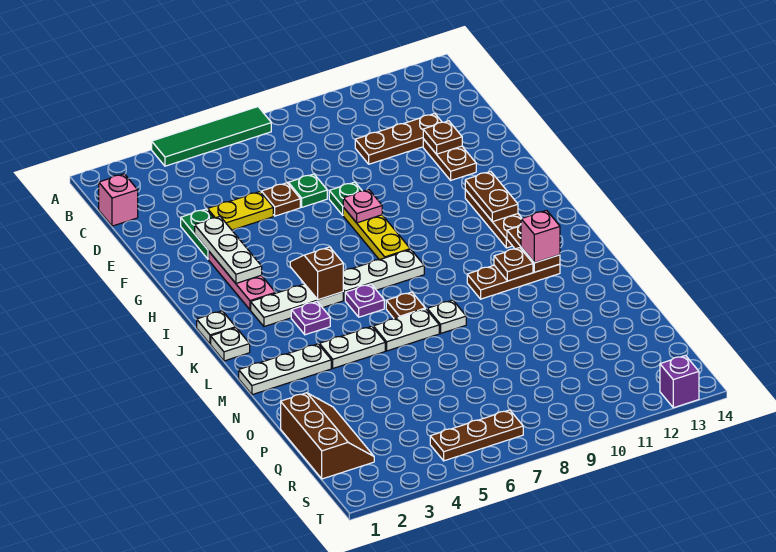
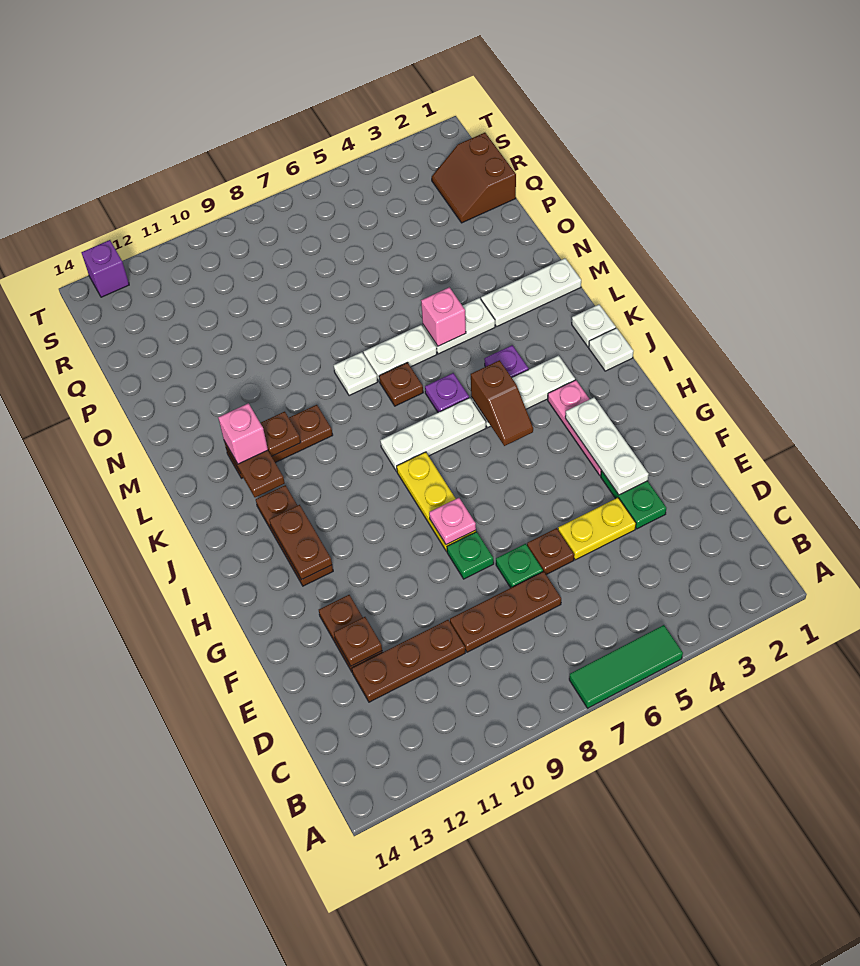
green 1x4 tile [152,107,271,166] -> green 1x3 tile [569,625,683,708]
pink 1x1 brick [99,174,138,226] -> pink 1x1 brick moved to [421,287,466,346]
brown 2x3 slope [281,393,374,479] -> brown 2x2 slope [432,133,516,223]
brown 1x3 plate [430,410,523,461] -> brown 1x3 plate moved to [450,571,561,652]

